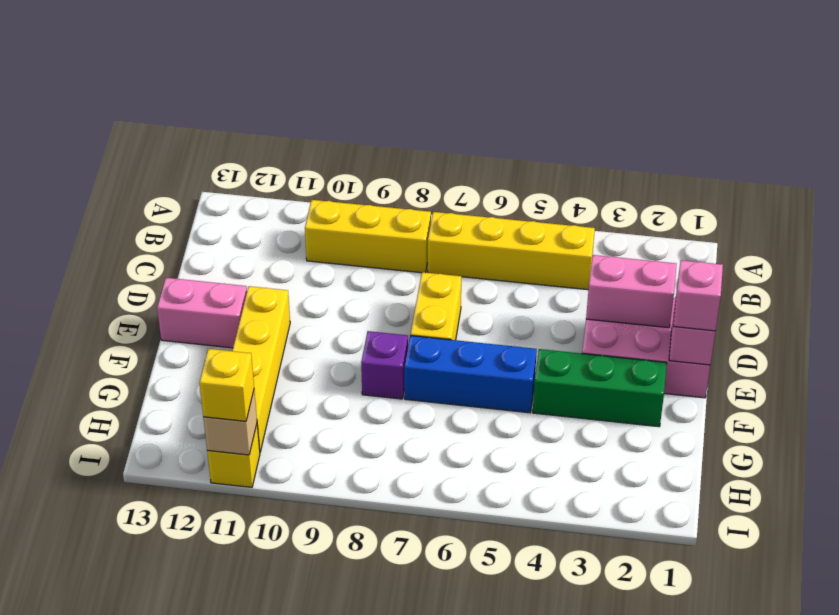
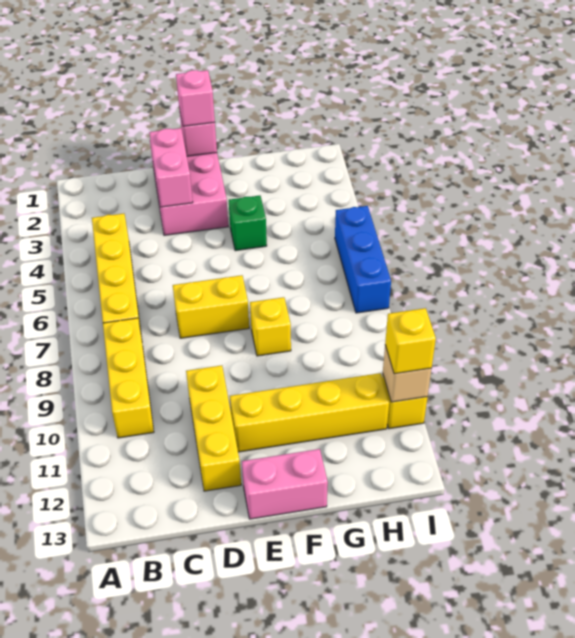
none -> yellow 1x3 brick [186,365,241,491]
pink 1x2 brick [157,278,247,348] -> pink 1x2 brick turned to [242,449,328,519]
green 1x3 brick [533,349,667,427] -> green 1x1 brick [229,196,267,251]
blue 1x3 brick [404,336,537,413] -> blue 1x3 brick moved to [335,206,391,313]
purple 1x1 brick [361,331,408,399] -> yellow 1x1 brick [250,297,291,356]

